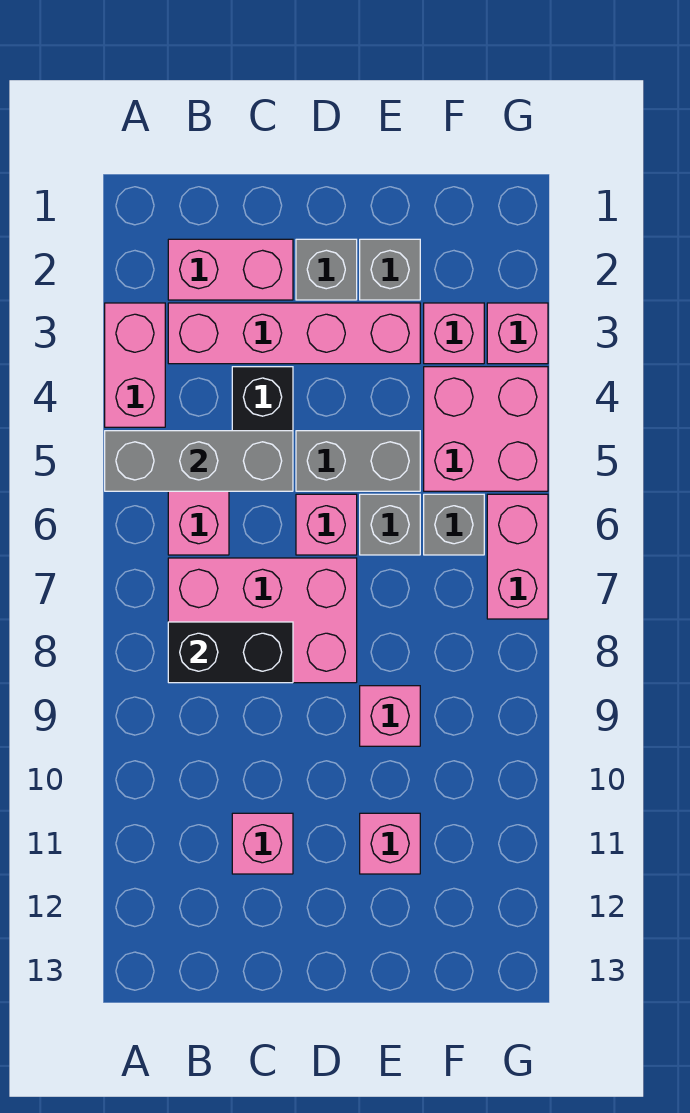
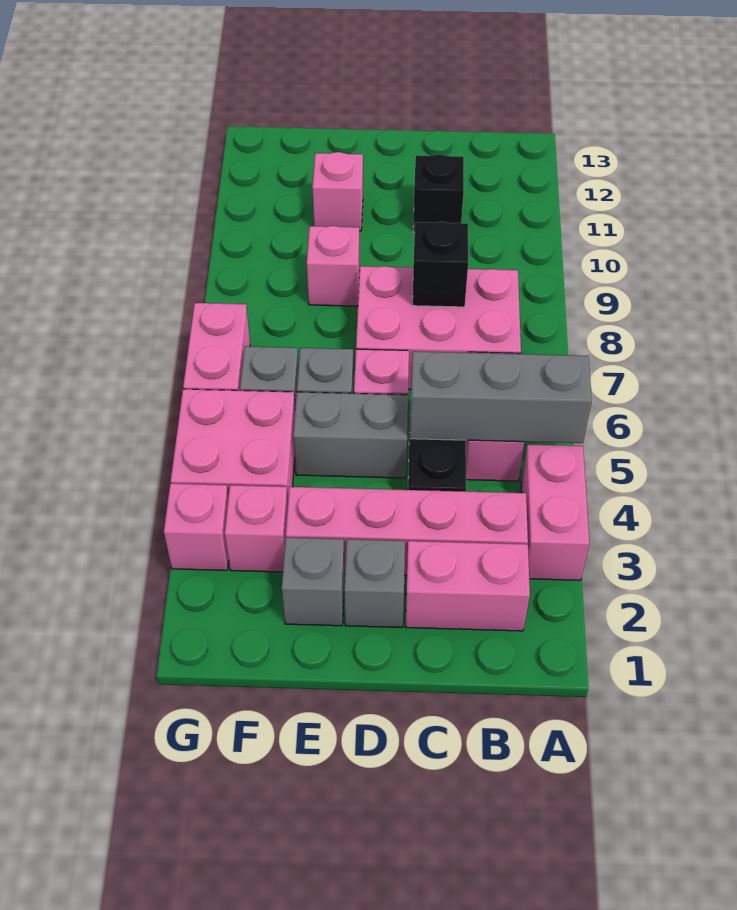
black 1x2 brick [168,622,293,683] -> black 1x1 brick [413,222,468,307]
pink 1x1 brick [232,813,293,874] -> black 1x1 brick [413,154,464,232]

